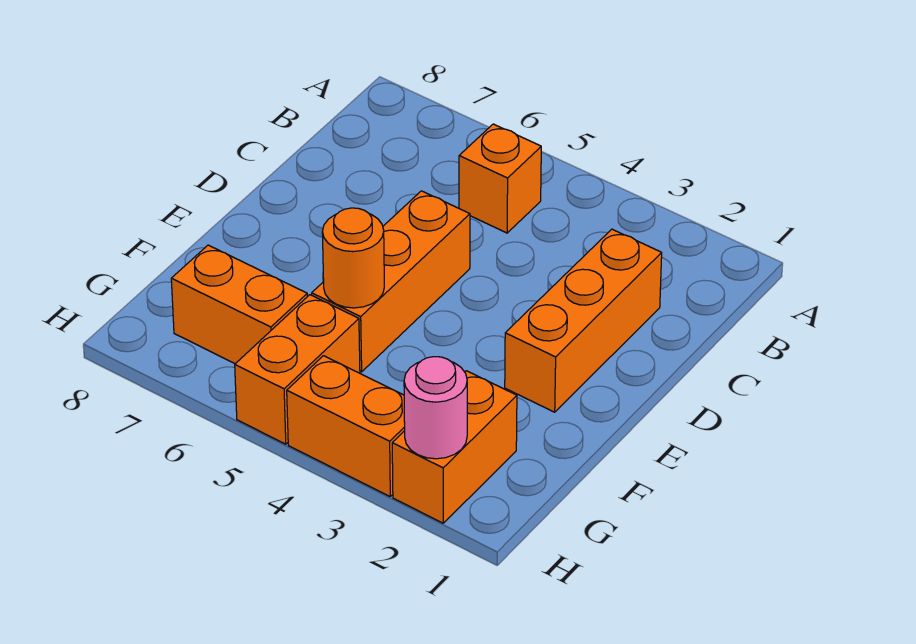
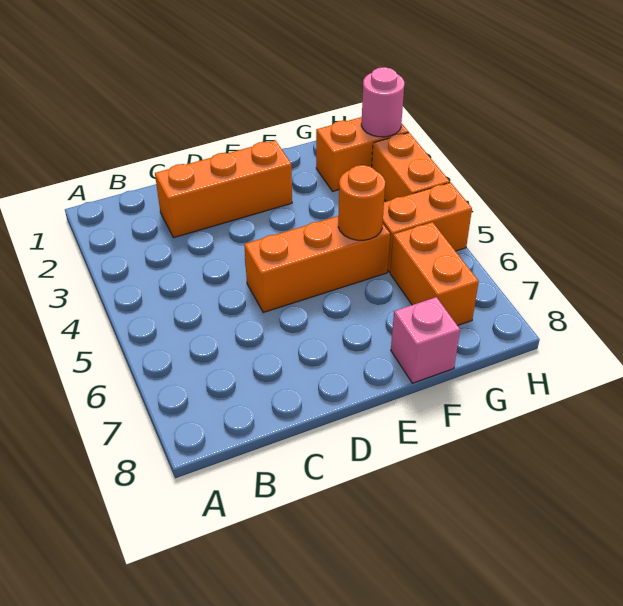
orange 1x1 brick [459,124,541,233] -> none
none -> pink 1x1 brick [391,297,460,383]

